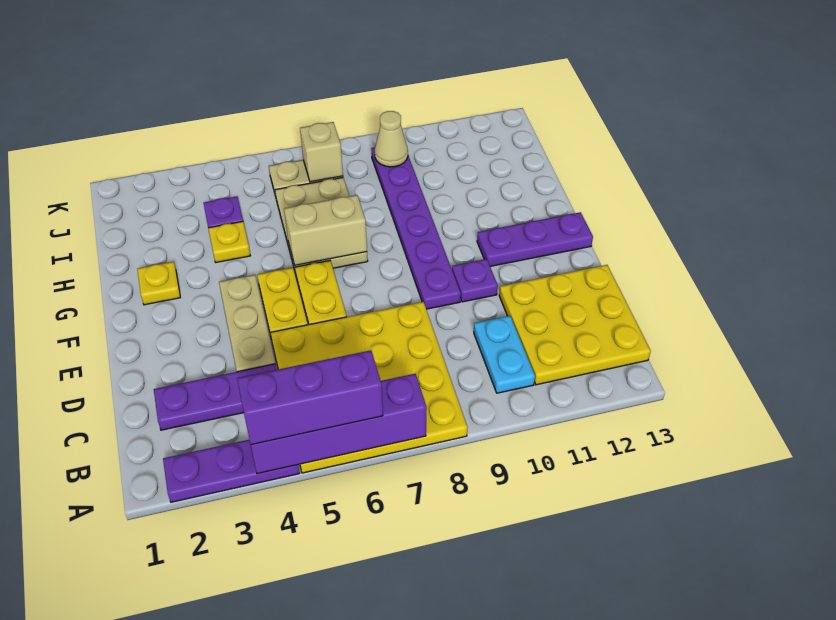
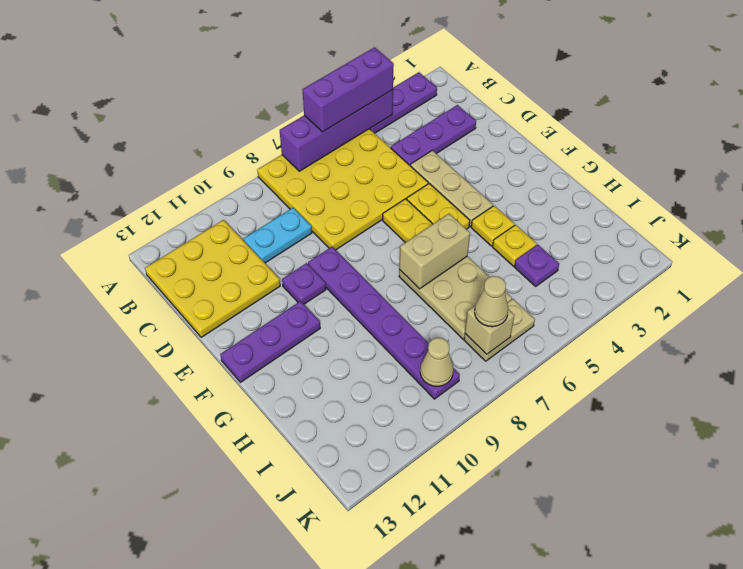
cyan 1x2 plate [474,316,535,393] -> cyan 1x2 plate turned to [244,208,312,263]
yellow 1x1 plate [137,262,180,305] -> yellow 1x1 plate moved to [471,206,515,246]
none -> tan 1x1 cone [475,276,508,327]

